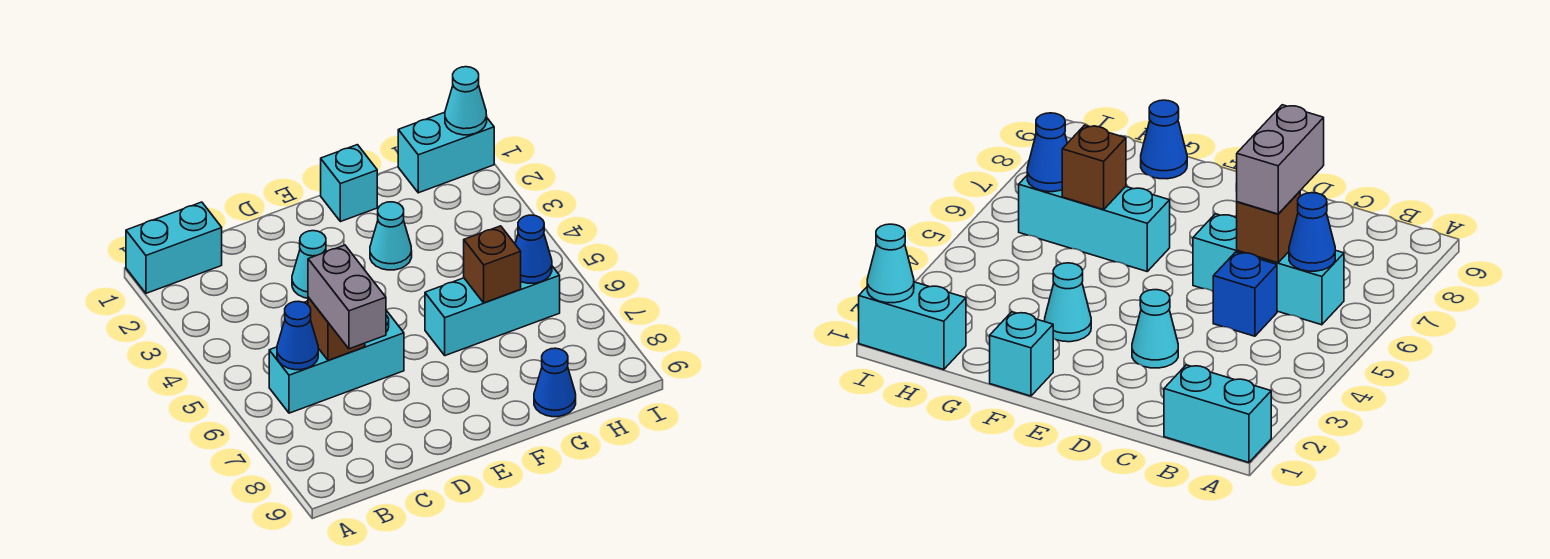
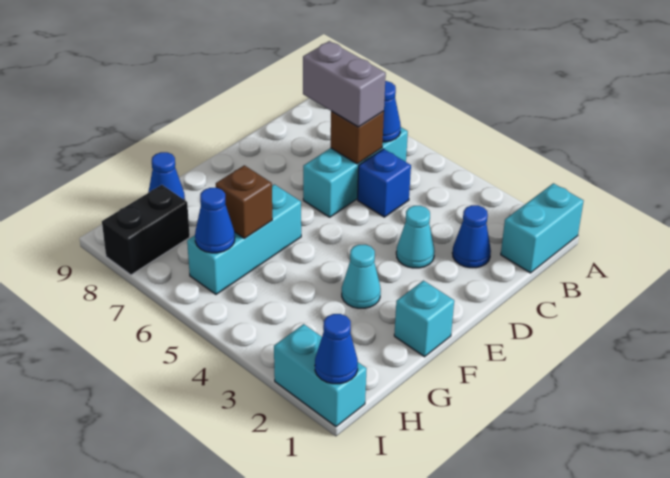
none -> blue 1x1 cone [452,205,491,268]
cyan 1x2 brick [398,112,494,193] -> cyan 1x2 brick turned to [274,324,367,427]
none -> black 1x2 brick [102,185,190,275]
cyan 1x1 cone [445,67,487,135] -> blue 1x1 cone [315,314,358,384]

